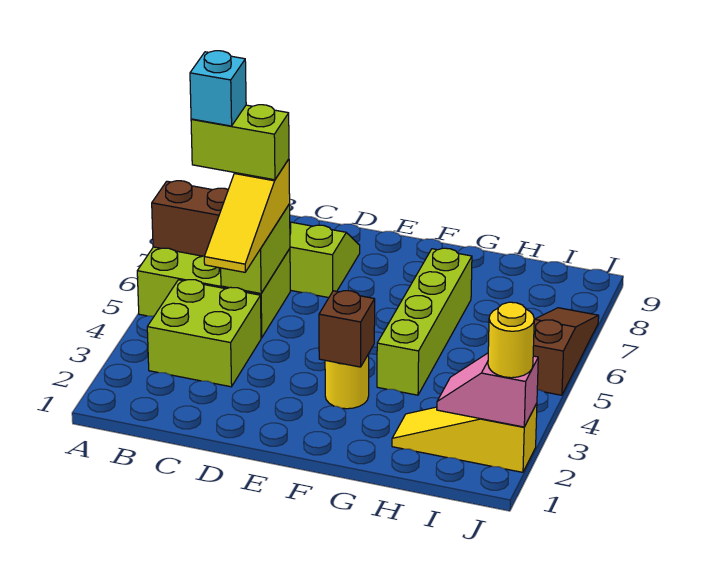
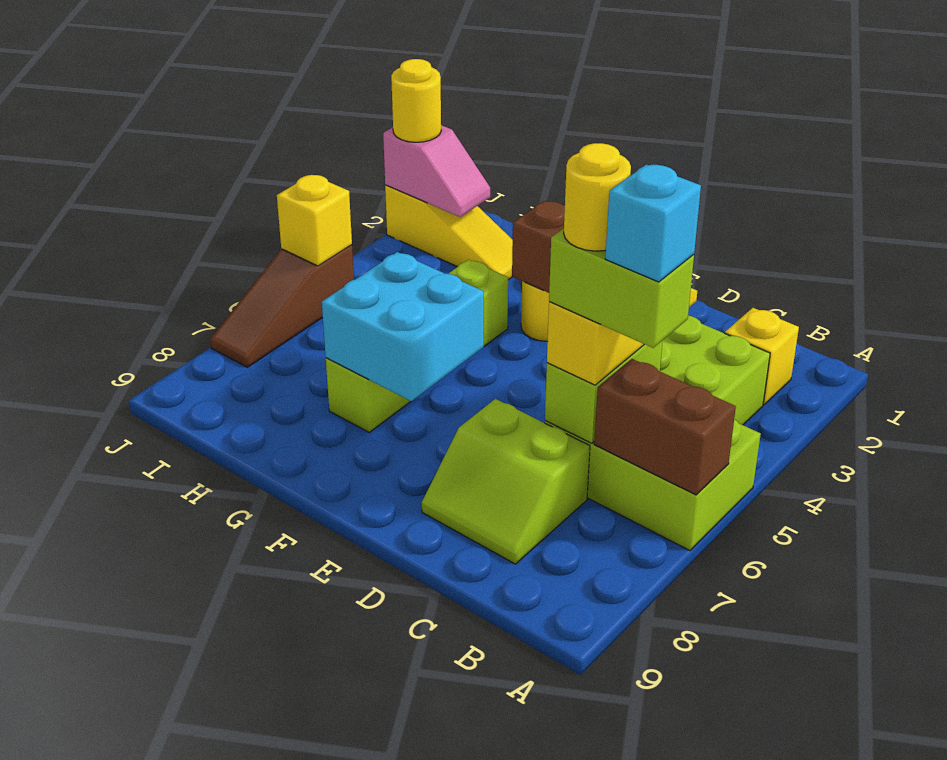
none -> yellow 1x1 brick [725,308,799,405]
none -> yellow 1x1 round brick [564,143,631,251]
none -> cyan 2x2 brick [322,252,484,401]
none -> yellow 1x1 brick [277,175,352,266]

